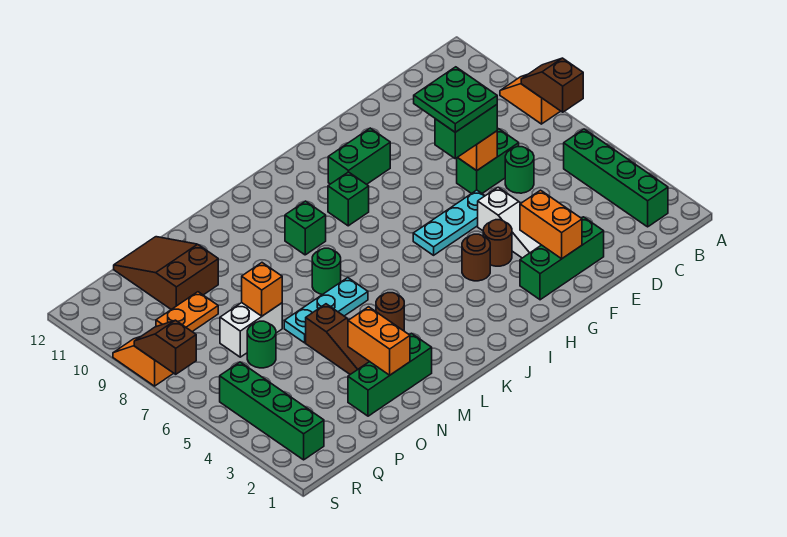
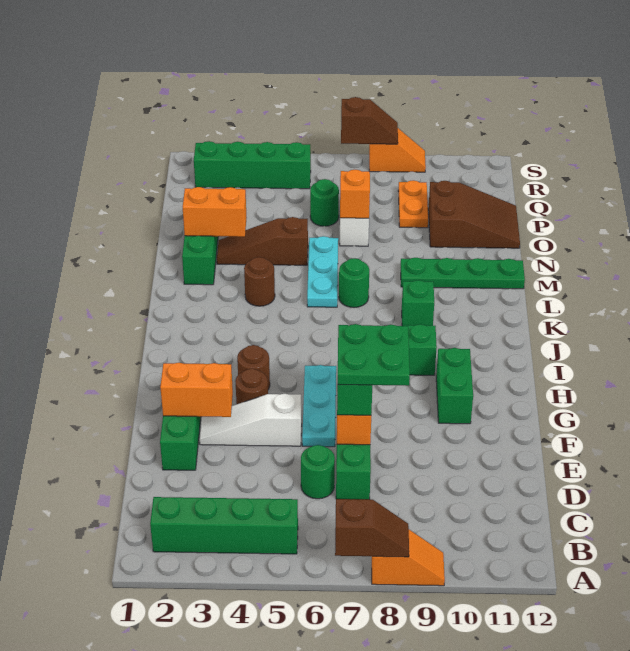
none -> green 1x4 plate [401,258,525,289]

